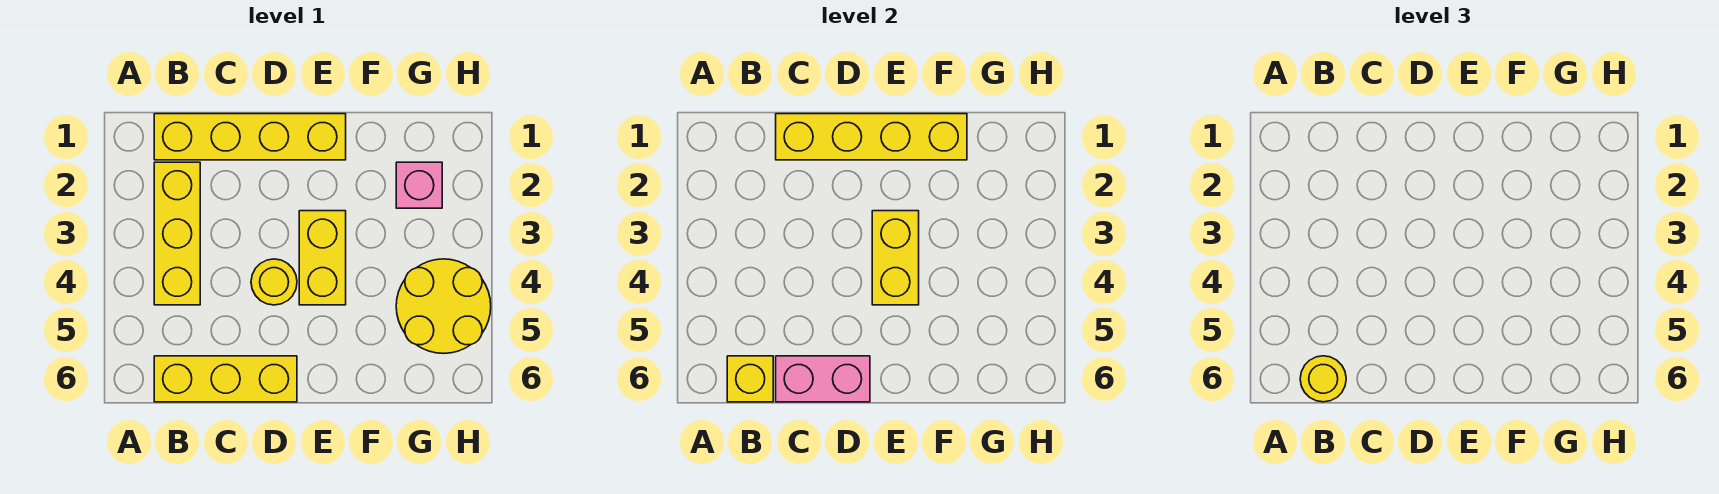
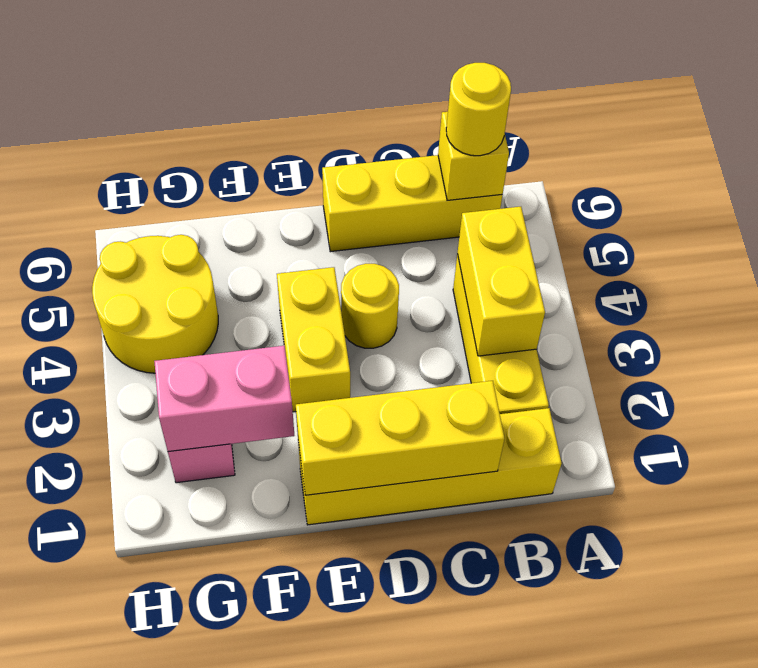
yellow 1x4 brick [776,114,967,160] -> yellow 1x3 brick [296,381,504,495]
pink 1x2 brick [776,356,870,402] -> pink 1x2 brick moved to [154,346,294,452]
yellow 1x2 brick [872,211,919,305] -> yellow 1x2 brick moved to [458,207,545,356]

